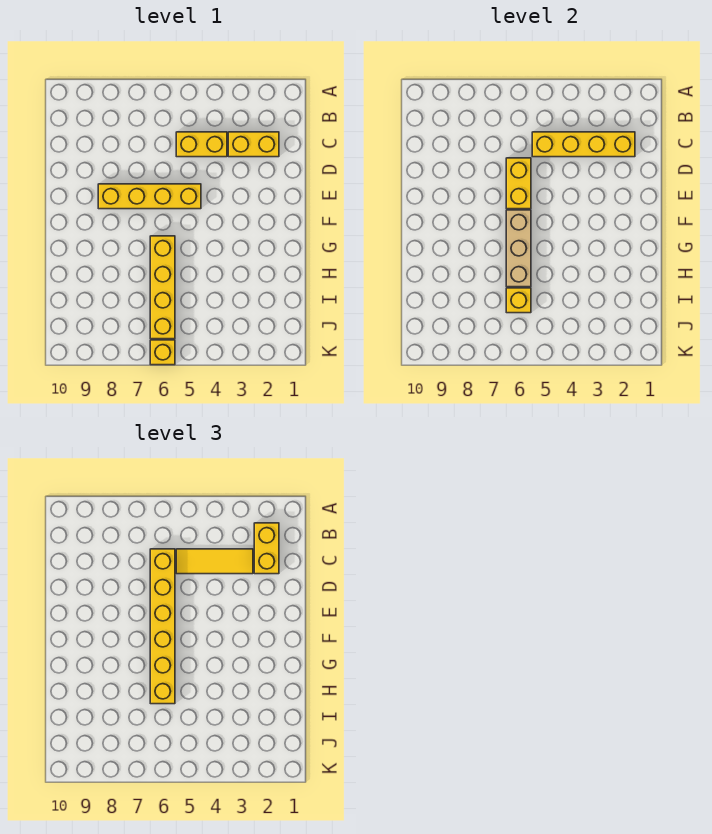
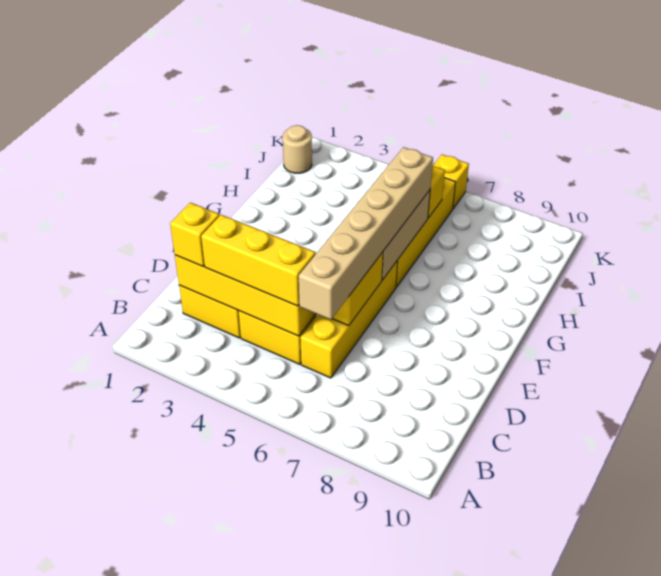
yellow 1x2 brick [254,523,279,574] -> yellow 1x1 brick [170,203,220,266]
yellow 1x3 tile [176,549,253,574] -> yellow 1x3 brick [201,215,316,306]
yellow 1x6 brick [150,549,175,704] -> tan 1x6 brick [299,147,433,320]
yellow 1x4 brick [98,184,201,209] -> yellow 1x4 brick turned to [300,260,398,378]
none -> tan 1x1 round brick [283,125,312,173]

